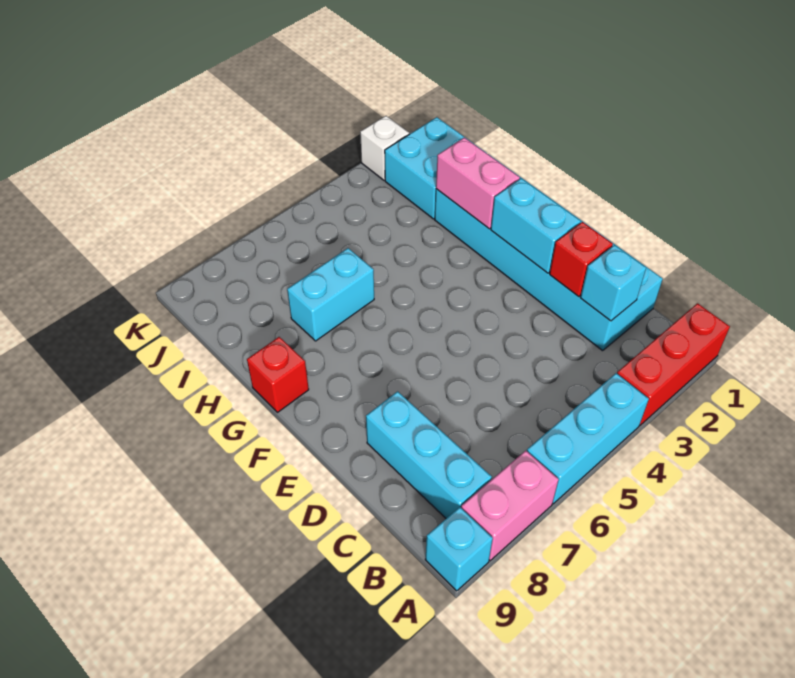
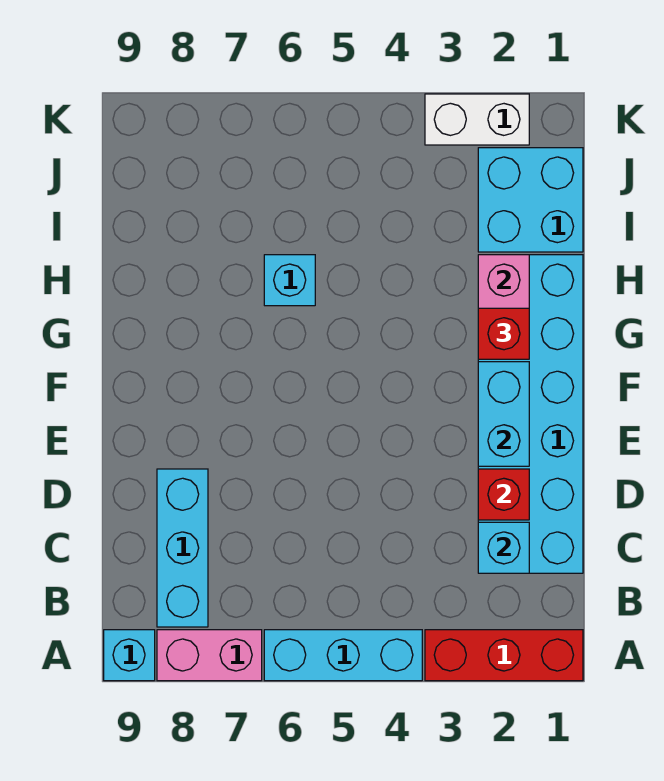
red 1x1 brick [247,337,309,412] -> red 1x1 brick moved to [478,308,529,359]
cyan 1x2 brick [287,248,374,341] -> cyan 1x1 brick [264,255,315,306]
white 1x1 brick [360,116,409,180] -> white 1x2 brick [425,94,529,145]

